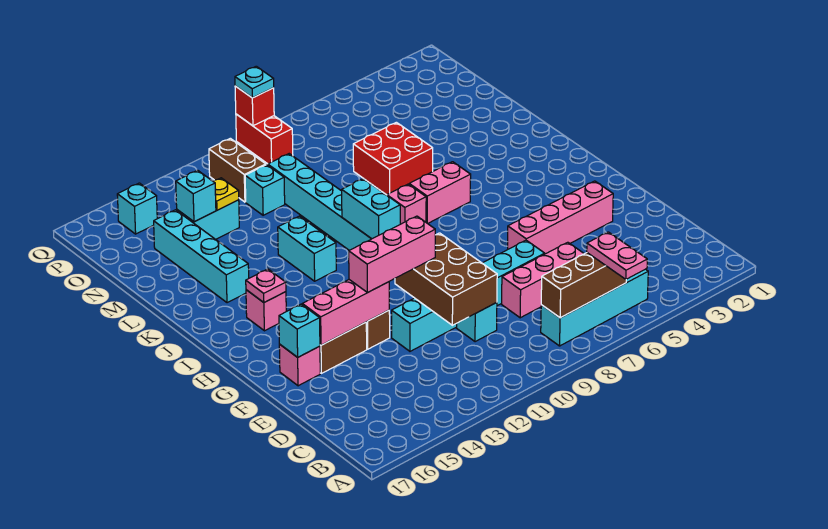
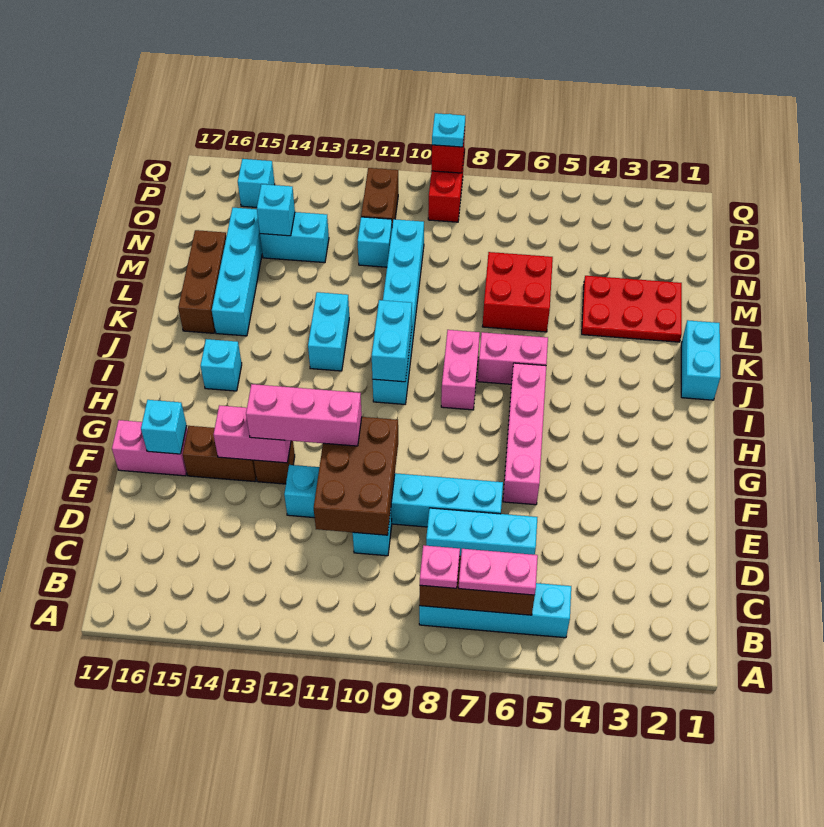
pink 1x2 plate [587,232,647,279] -> pink 1x2 plate turned to [459,549,538,595]
pink 1x3 brick [502,242,584,318] -> cyan 1x3 brick [426,508,537,556]
pink 1x4 brick [508,181,613,254] -> pink 1x4 brick turned to [503,363,546,505]
pink 1x3 brick [302,280,389,345] -> pink 1x2 brick [214,405,291,463]
pink 1x1 brick [279,344,320,386] -> pink 1x2 brick [112,420,188,476]
pink 1x1 brick [246,290,286,331] -> cyan 1x1 brick [200,339,242,391]
pink 1x1 plate [246,269,286,302] -> pink 1x1 plate moved to [420,545,460,588]
none -> cyan 1x2 brick [681,320,720,400]
pink 1x1 brick [387,184,426,224] -> pink 1x2 brick [441,330,480,410]
none -> brown 1x3 brick [178,230,226,333]
none -> red 2x3 plate [582,276,682,342]
yellow 1x1 plate [213,178,239,210] -> none

